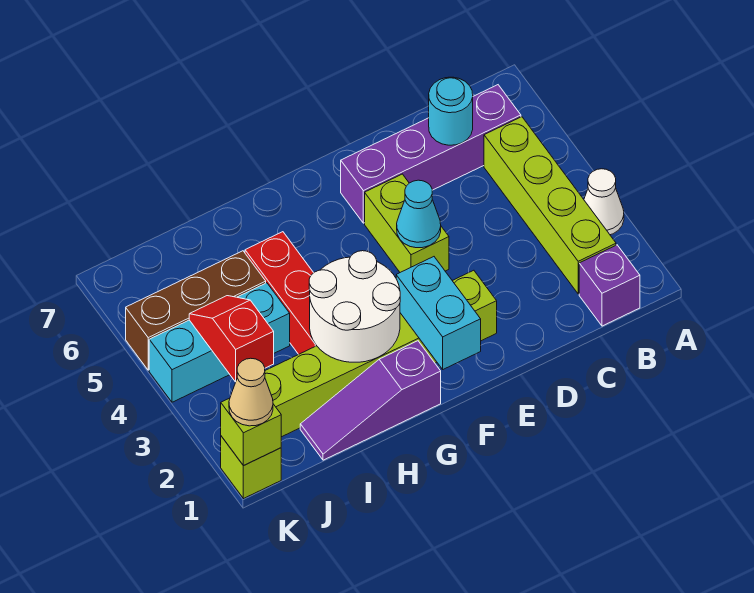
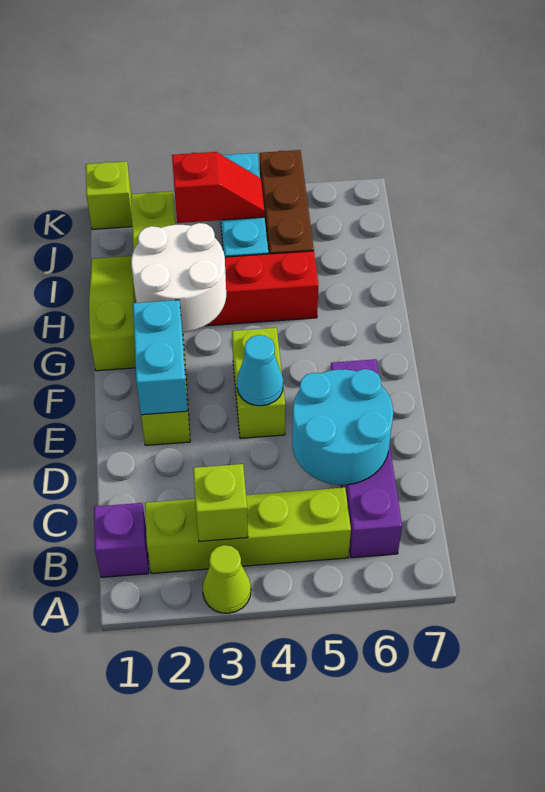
white 1x1 cone [584,169,624,235] -> lime 1x1 cone [203,545,251,613]
cyan 1x1 round brick [429,77,473,145] -> cyan 2x2 round brick [292,369,393,485]
lime 1x2 brick [365,174,449,272] -> lime 1x2 brick turned to [232,328,285,438]
cyan 1x2 brick [396,257,481,369] -> cyan 1x2 brick turned to [133,300,188,415]
purple 1x3 slope [300,341,441,460] -> lime 1x3 slope [89,256,136,371]
lime 1x1 brick [221,398,281,466] -> lime 1x1 brick moved to [193,464,248,541]
tan 1x1 cone [229,358,273,426] -> none

